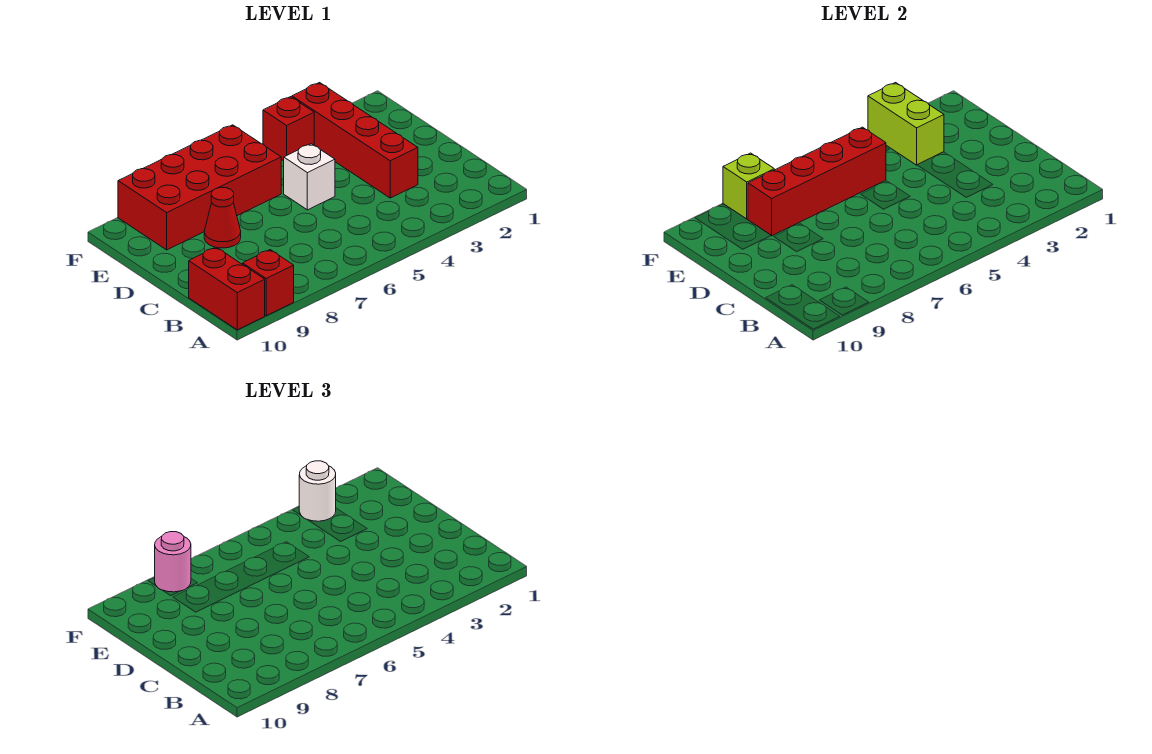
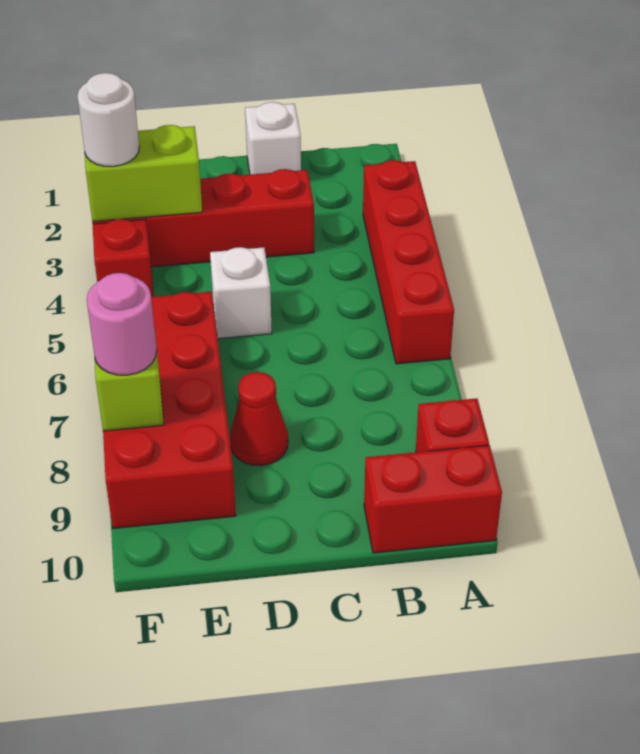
none -> white 1x1 brick [245,102,301,175]
red 1x4 brick [748,127,886,236] -> red 1x4 brick moved to [363,160,454,364]

